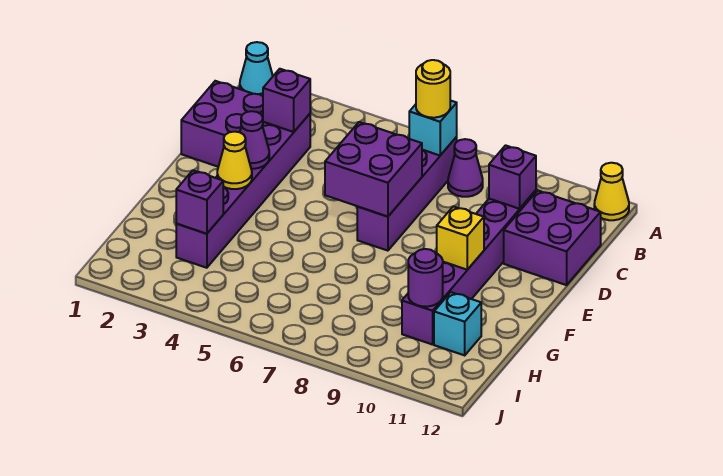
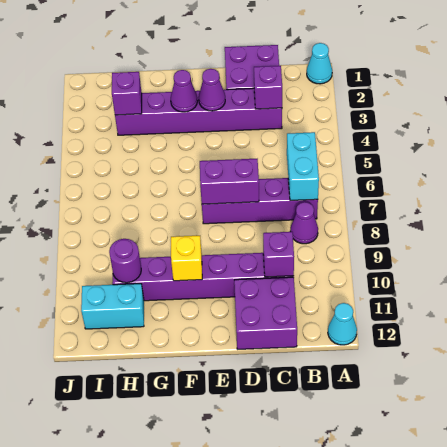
yellow 1x1 cone [594,163,629,220] -> cyan 1x1 cone [328,303,357,345]
cyan 1x1 brick [409,100,457,155] -> cyan 1x2 brick [287,132,319,201]
yellow 1x1 round brick [416,60,450,118] -> none
purple 2x2 brick [325,122,422,217] -> purple 1x2 brick [200,159,259,204]
yellow 1x1 cone [217,132,252,189] -> purple 1x1 cone [171,70,197,112]
cyan 1x1 brick [434,292,481,355] -> cyan 1x2 brick [81,284,144,329]

